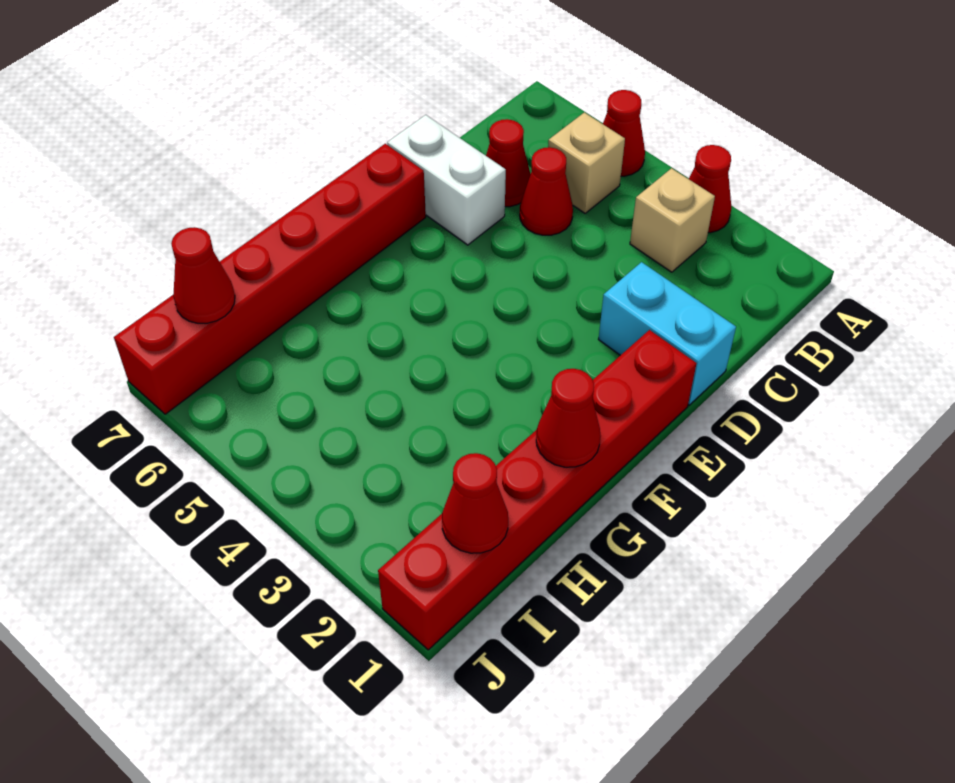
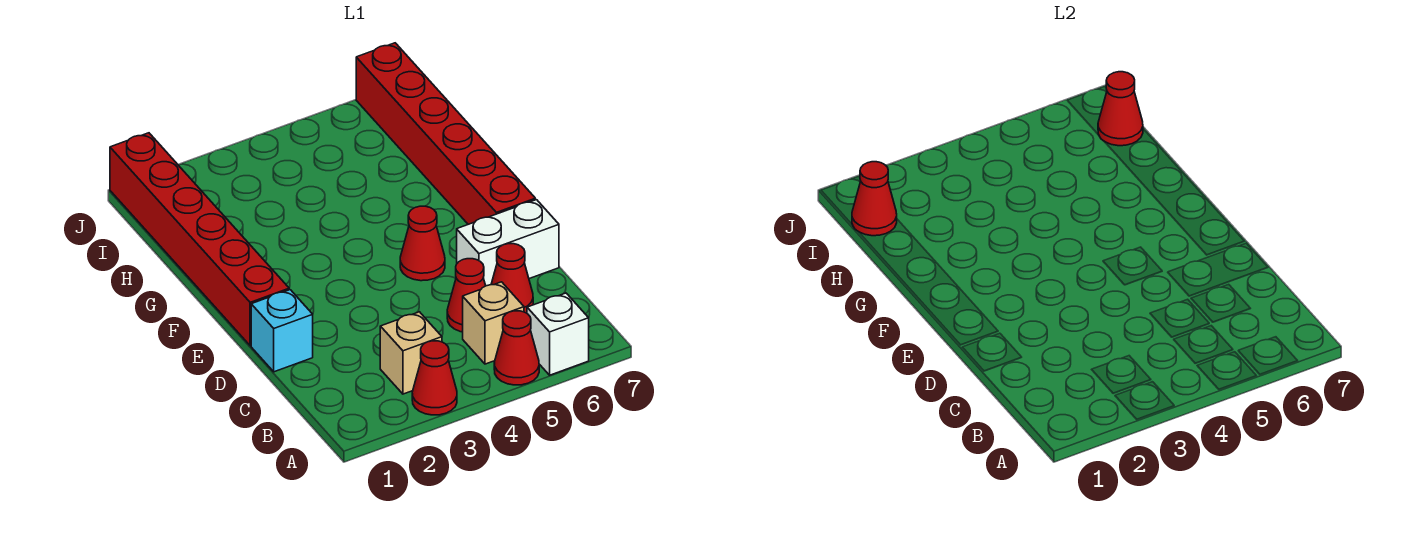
none -> white 1x1 brick [527,293,589,375]
cyan 1x2 brick [598,262,736,405] -> cyan 1x1 brick [251,290,313,372]
red 1x1 cone [536,369,601,467] -> red 1x1 cone moved to [400,206,445,281]

